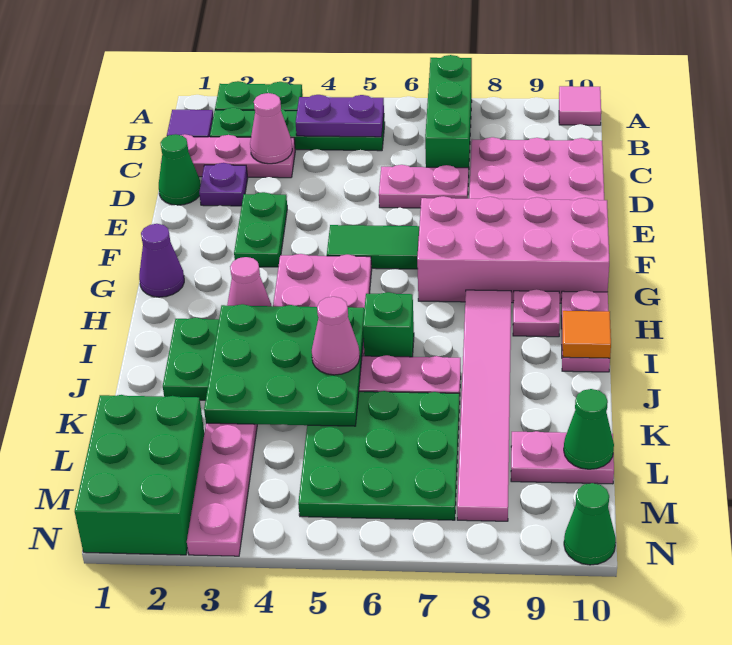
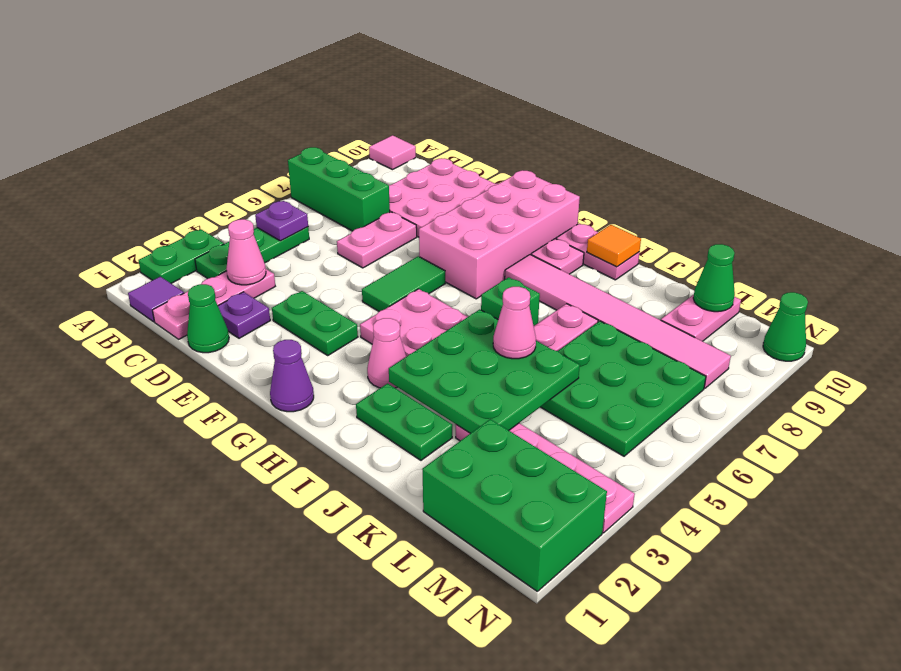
green 1x4 plate [210,108,385,151] -> green 1x3 plate [195,227,309,279]
purple 1x2 plate [296,95,384,137] -> purple 1x1 plate [255,201,308,241]

